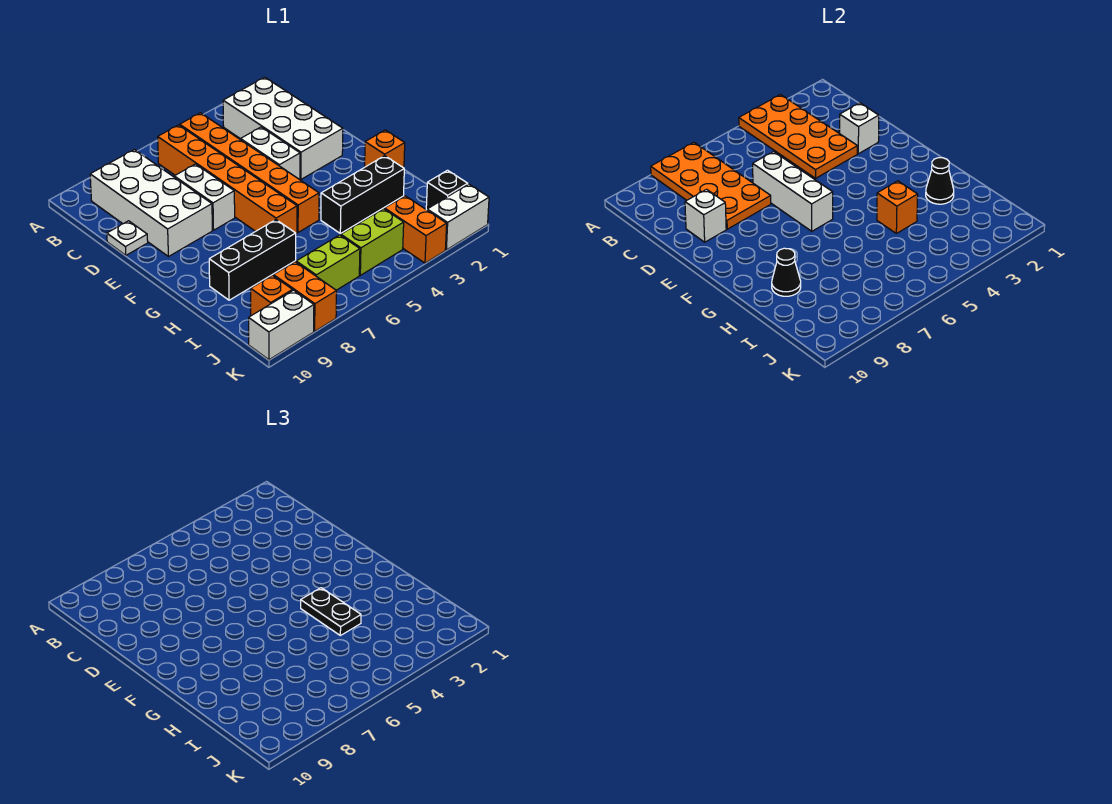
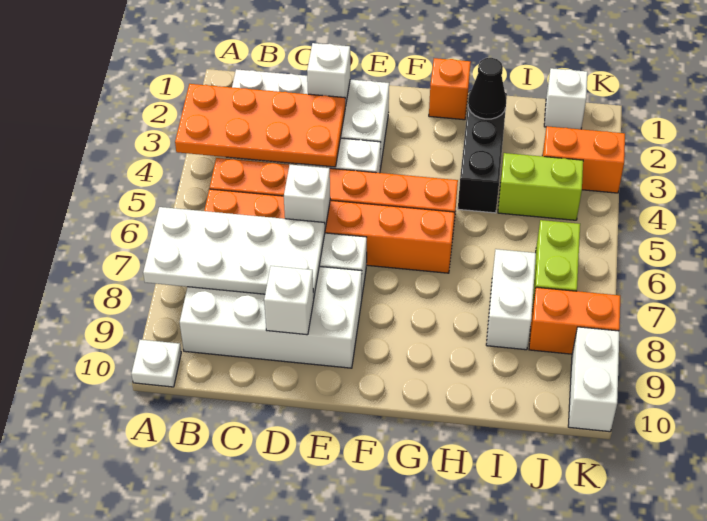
orange 2x4 plate [651,143,771,229] -> white 2x4 plate [143,207,325,298]
white 1x3 brick [753,152,833,231] -> white 1x1 brick [284,165,330,229]
white 1x1 plate [107,221,148,255] -> white 1x1 plate moved to [131,340,181,387]
black 1x2 plate [301,588,361,635] -> none
orange 1x1 brick [877,181,918,233] -> none
black 1x3 brick [209,220,296,300] -> none
black 1x1 cone [772,248,801,296] -> none
black 1x1 brick [426,170,468,210] -> white 1x1 brick [544,68,588,129]
lime 1x2 brick [341,209,404,275] -> lime 1x2 brick turned to [498,153,583,220]
orange 1x1 brick [251,275,293,316] -> none
white 1x2 brick [427,184,489,250] -> white 1x2 brick moved to [486,249,536,350]

